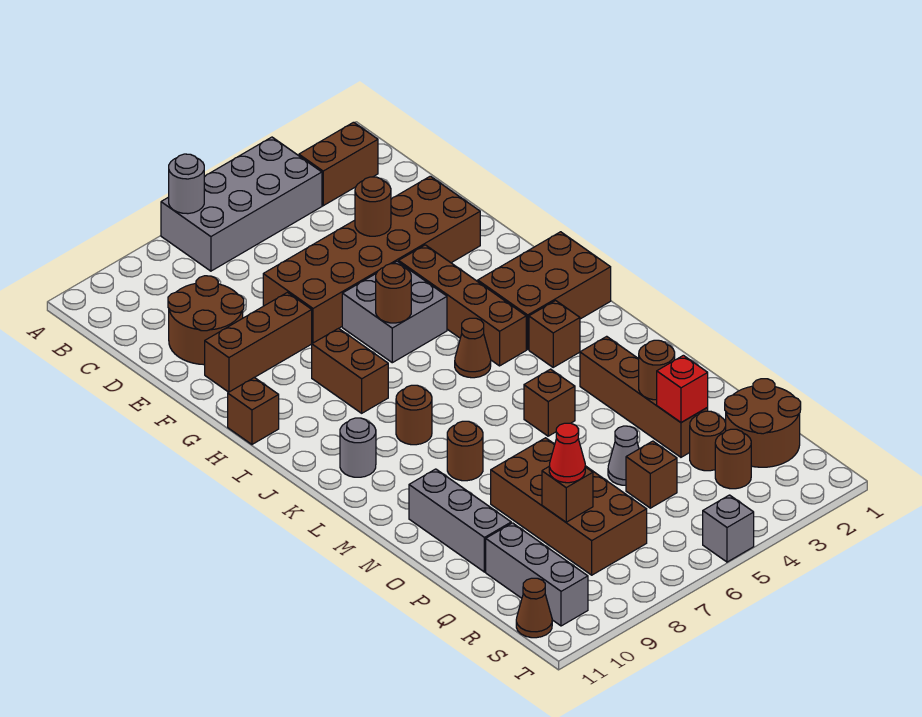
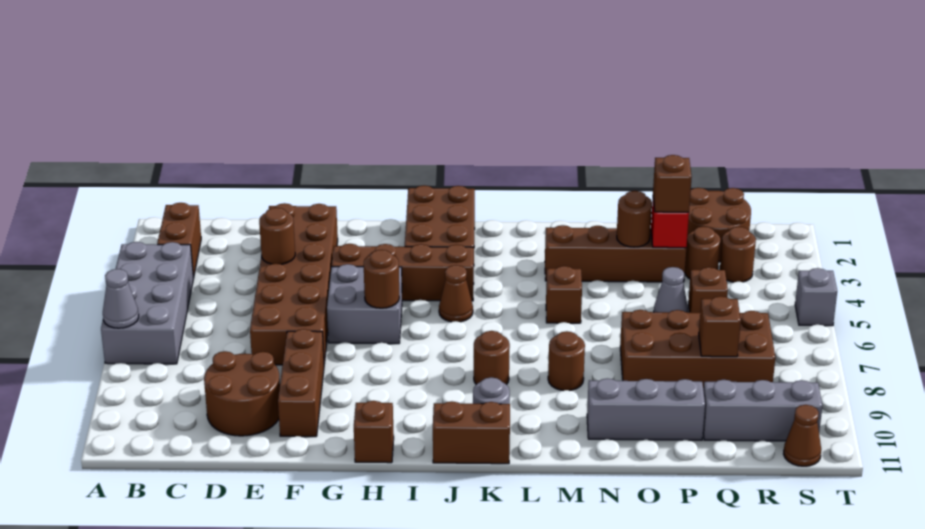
grey 1x1 round brick [169,154,204,214] -> grey 1x1 cone [103,269,139,328]
brown 1x2 brick [312,328,388,413] -> brown 1x2 brick moved to [433,401,510,464]
brown 1x1 brick [529,301,580,367] -> brown 1x1 brick moved to [653,155,692,212]
red 1x1 cone [549,423,585,483] -> none

